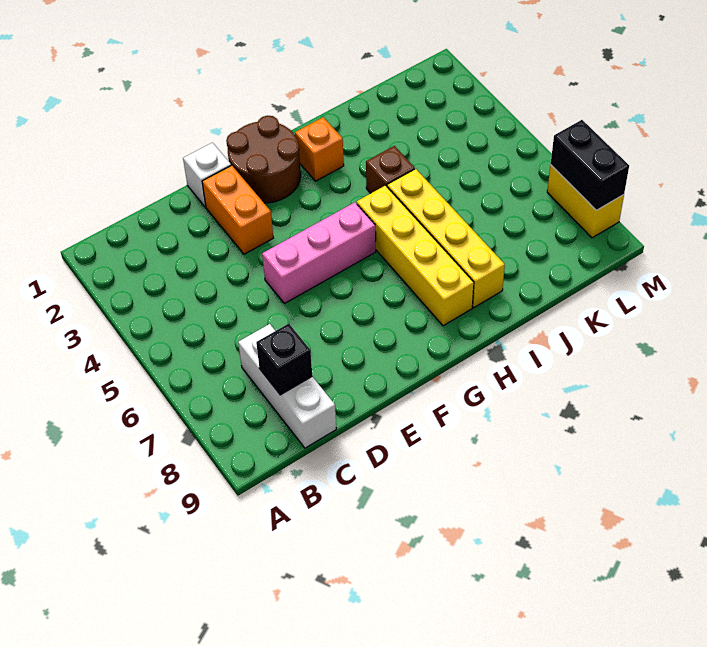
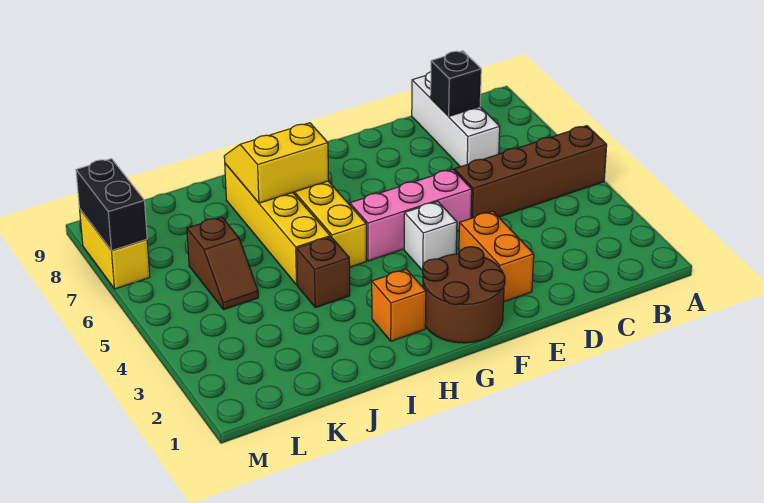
none -> brown 1x4 brick [454,126,607,218]
white 1x1 brick [183,143,231,207] -> white 1x1 brick moved to [404,202,457,271]
none -> yellow 2x2 slope [224,123,329,203]
none -> brown 1x2 slope [187,217,258,310]

